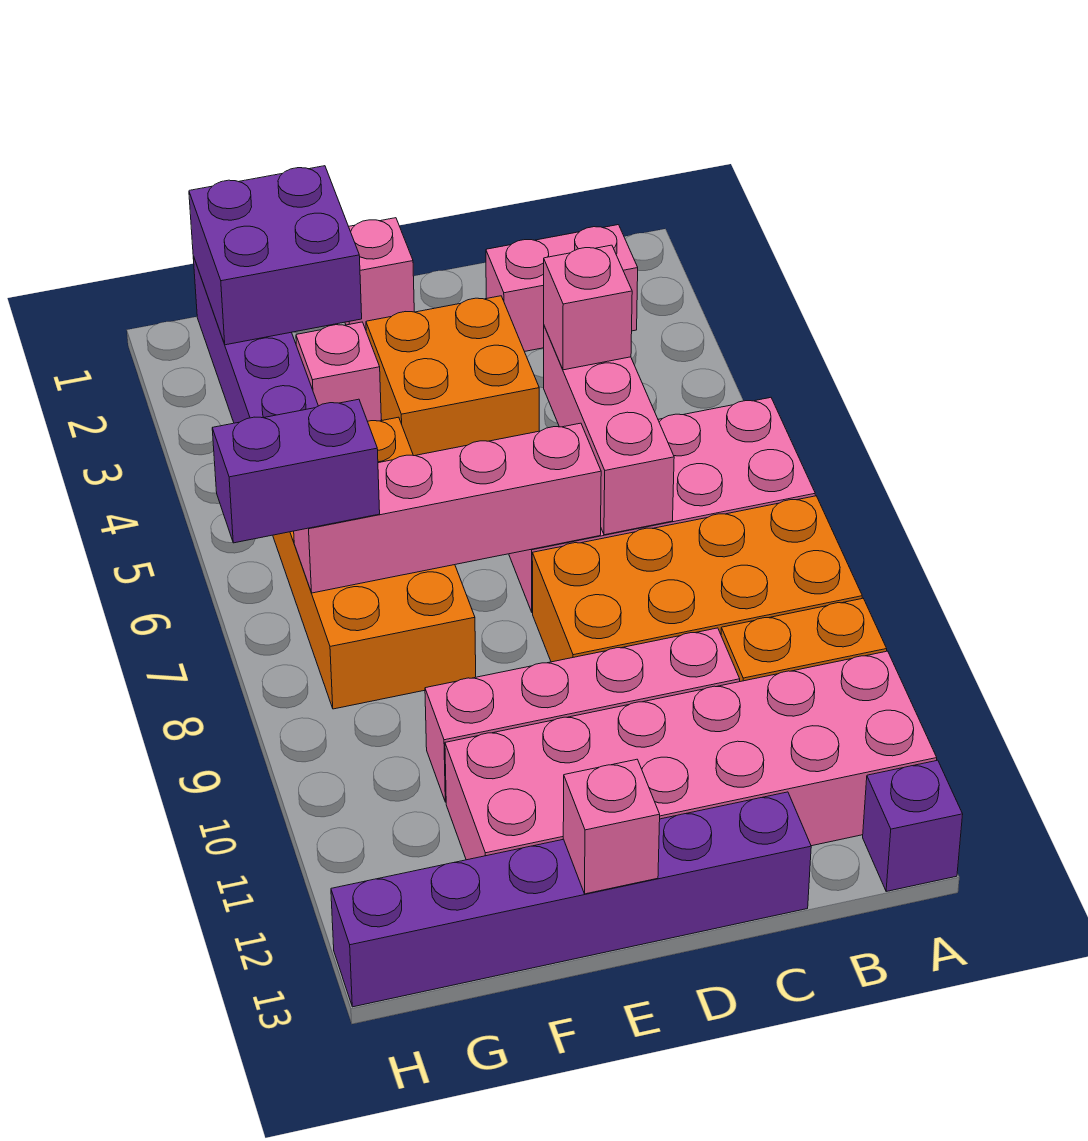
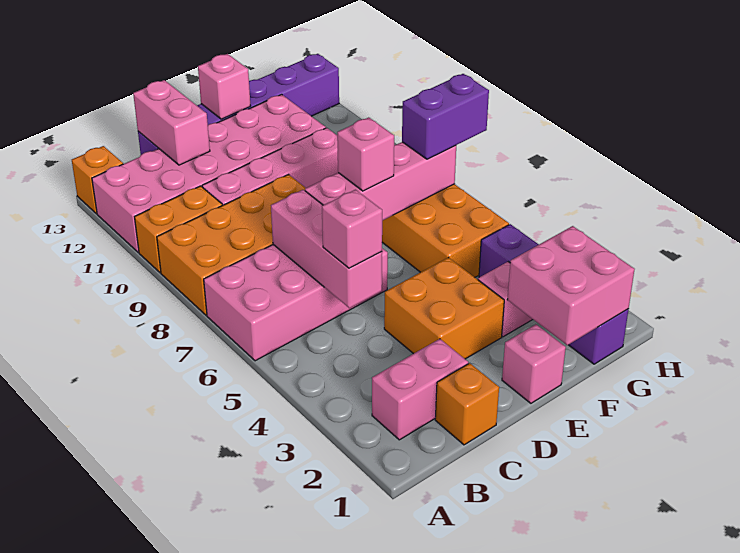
purple 1x1 brick [863,760,963,891] -> orange 1x1 brick [72,146,123,214]
none -> orange 1x1 brick [435,363,499,445]
none -> pink 1x2 brick [133,80,210,165]
none -> pink 1x1 brick [337,117,394,191]
purple 2x2 brick [189,166,362,345] -> pink 2x2 brick [507,226,635,345]

